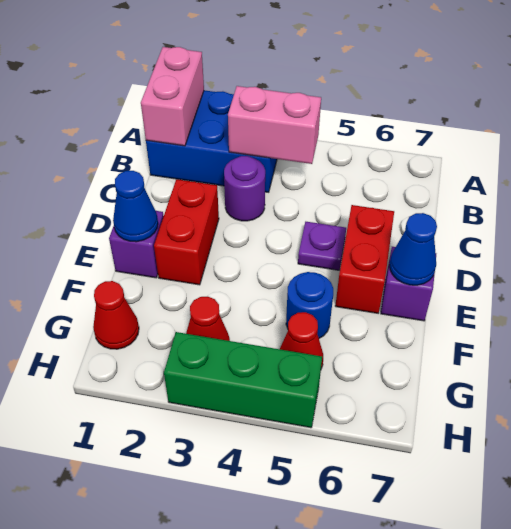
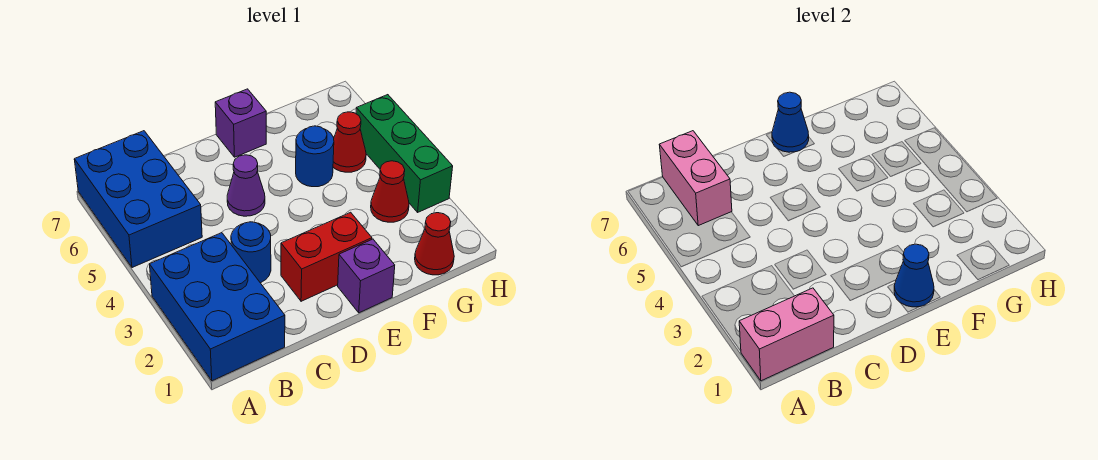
none -> blue 2x3 brick [74,131,202,268]
pink 1x2 brick [228,86,321,164] -> pink 1x2 brick moved to [659,131,732,226]
purple 1x1 round brick [224,156,265,221] -> blue 1x1 round brick [231,222,271,283]
purple 1x1 plate [298,222,346,270] -> purple 1x1 cone [227,155,265,216]
red 1x2 brick [335,205,394,313] -> none

